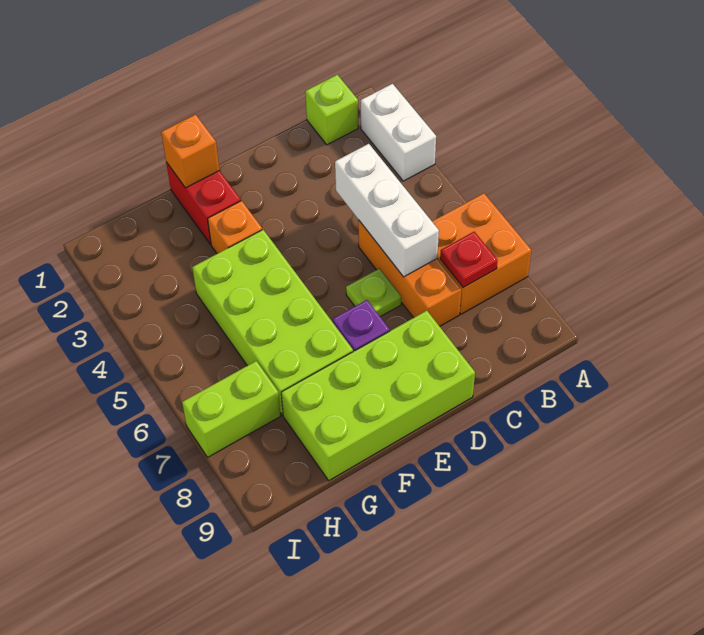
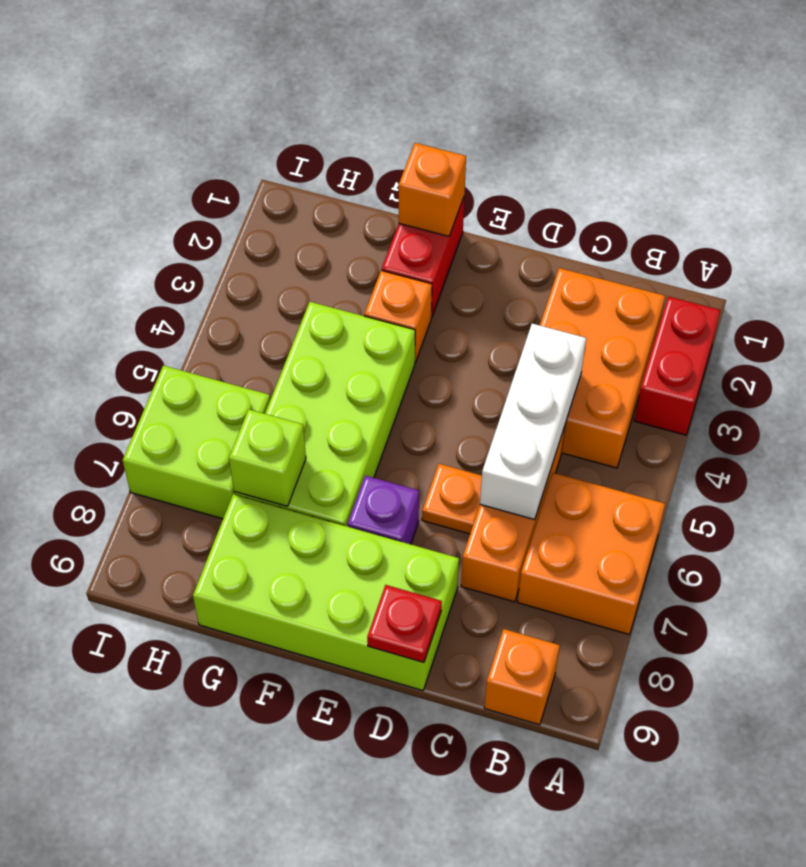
white 1x2 brick [361,84,436,181] -> red 1x2 brick [634,296,721,435]
lime 1x1 brick [305,75,358,145] -> lime 1x1 brick moved to [229,409,306,506]
none -> orange 2x3 brick [540,268,665,468]
red 1x1 plate [440,232,498,287] -> red 1x1 plate moved to [367,585,442,662]
none -> orange 1x1 brick [484,629,560,725]
lime 1x1 plate [346,268,401,317] -> orange 1x1 plate [422,464,482,534]
lime 1x2 brick [182,361,281,457] -> lime 2x2 brick [123,365,270,519]

